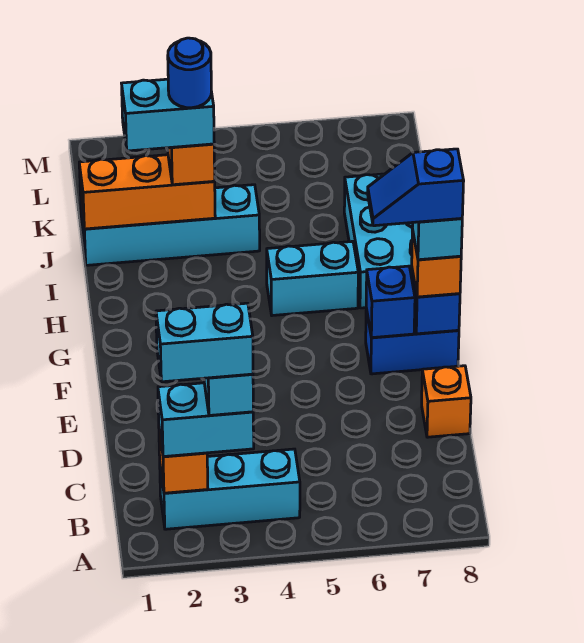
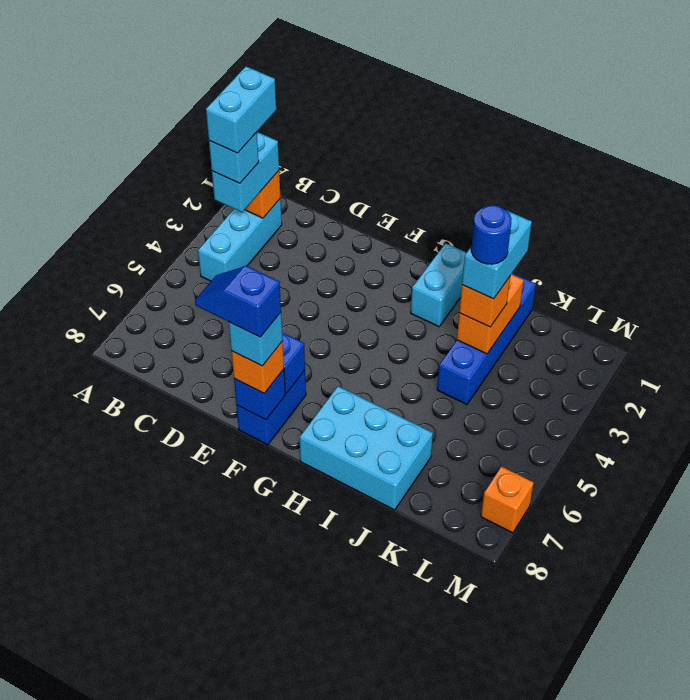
orange 1x1 brick [422,366,471,437] -> orange 1x1 brick moved to [481,466,534,533]
blue 1x2 slope [368,149,464,226] -> blue 1x2 slope turned to [195,266,281,337]
cyan 1x2 brick [267,241,358,316] -> cyan 1x2 brick moved to [411,243,467,326]
cyan 1x4 brick [81,185,260,265] -> blue 1x4 brick [437,273,536,404]
orange 1x3 brick [79,155,215,229] -> orange 1x2 brick [457,274,524,354]

